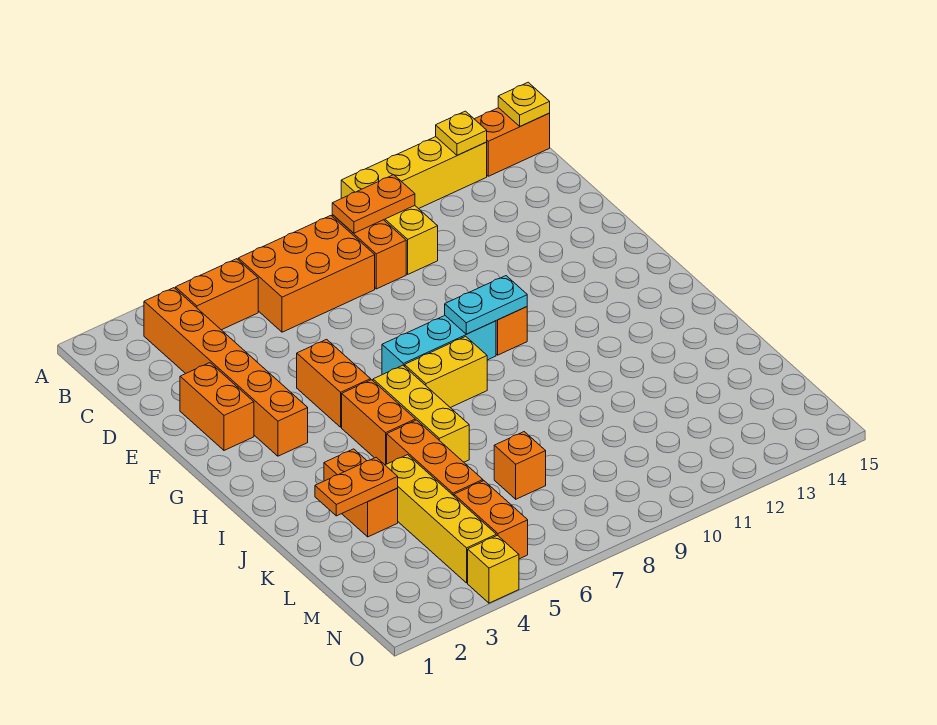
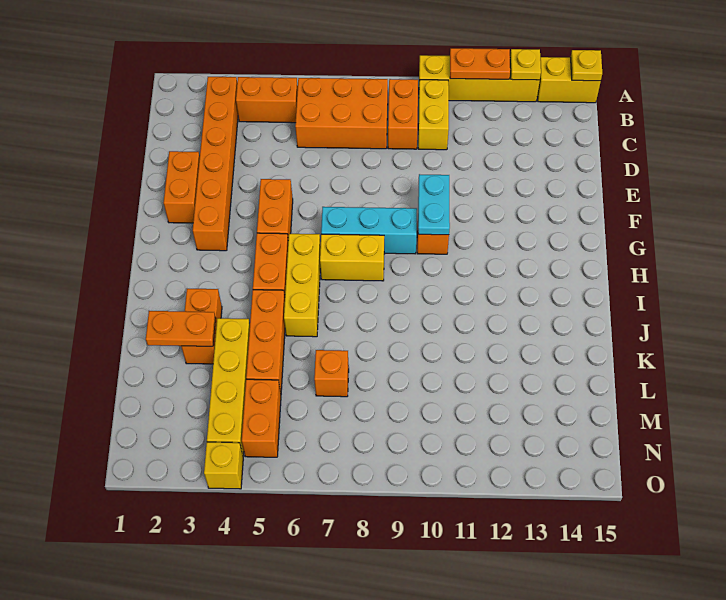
orange 1x2 brick [475,108,550,176] -> yellow 1x2 brick [537,57,601,103]
orange 1x2 plate [332,175,415,233] -> orange 1x2 plate moved to [450,48,510,79]
cyan 1x2 plate [445,276,527,334] -> cyan 1x2 plate turned to [418,174,450,235]

